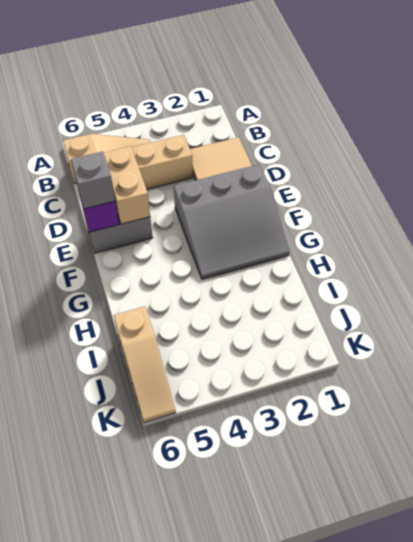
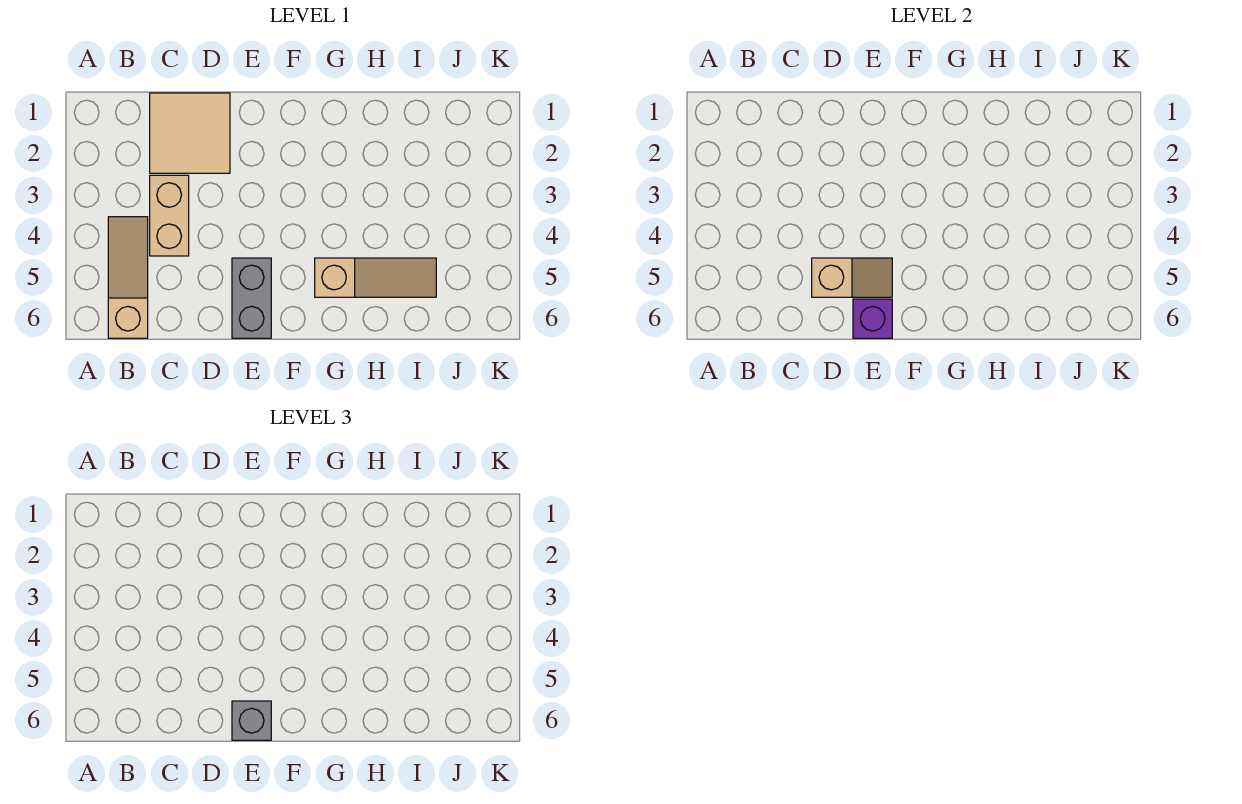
tan 1x2 brick [104,146,150,224] -> tan 1x2 slope [812,258,892,297]
grey 3x3 slope [174,164,289,279] -> none
tan 1x3 slope [114,306,176,422] -> tan 1x3 slope moved to [315,258,436,297]

